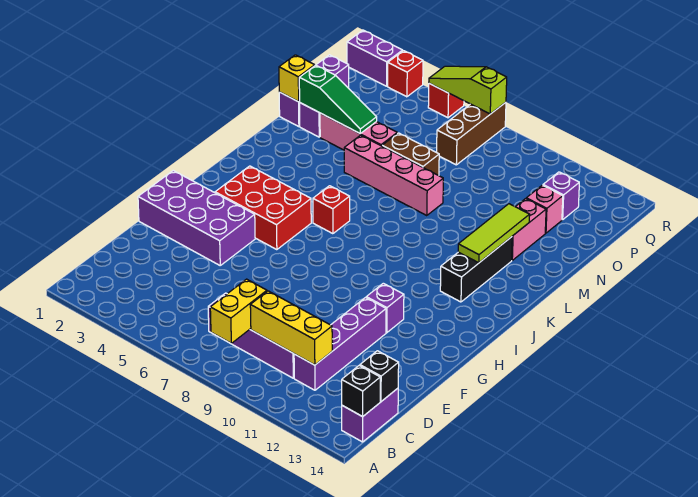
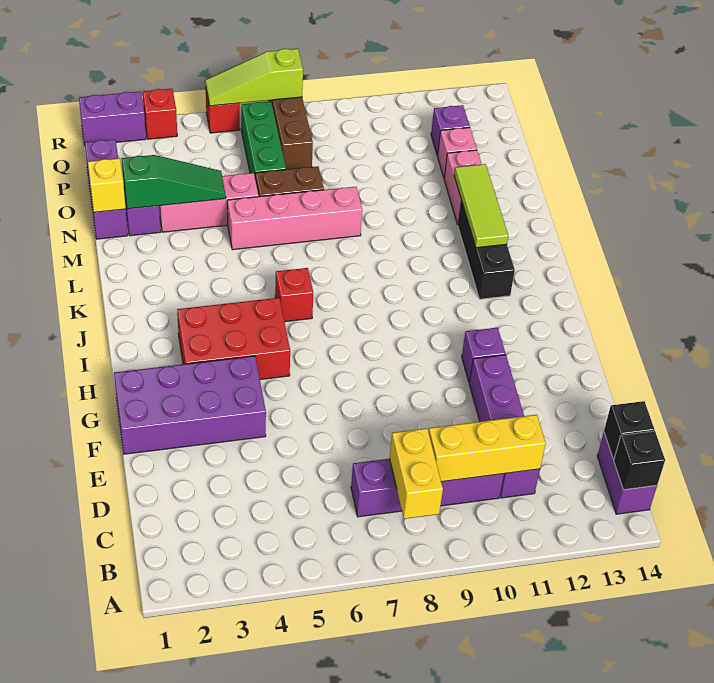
none -> green 1x3 brick [241,101,286,176]

